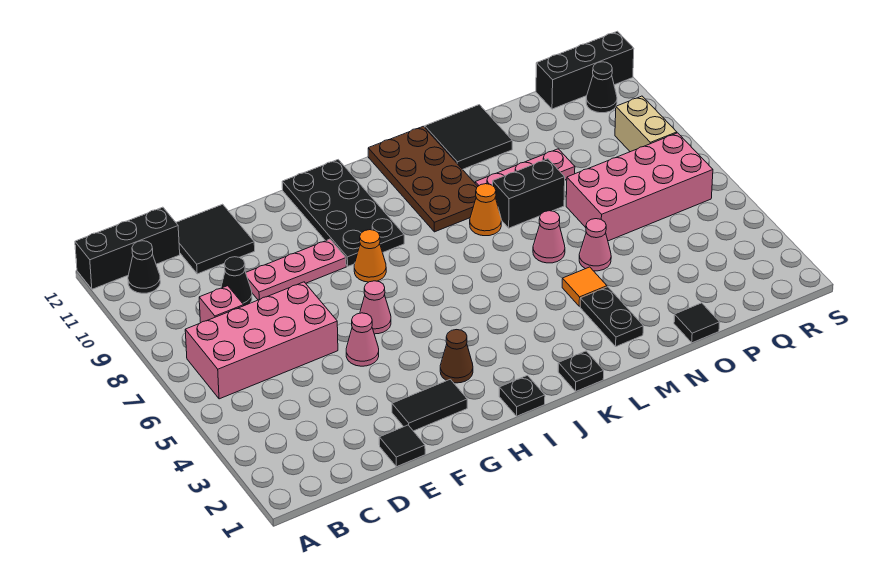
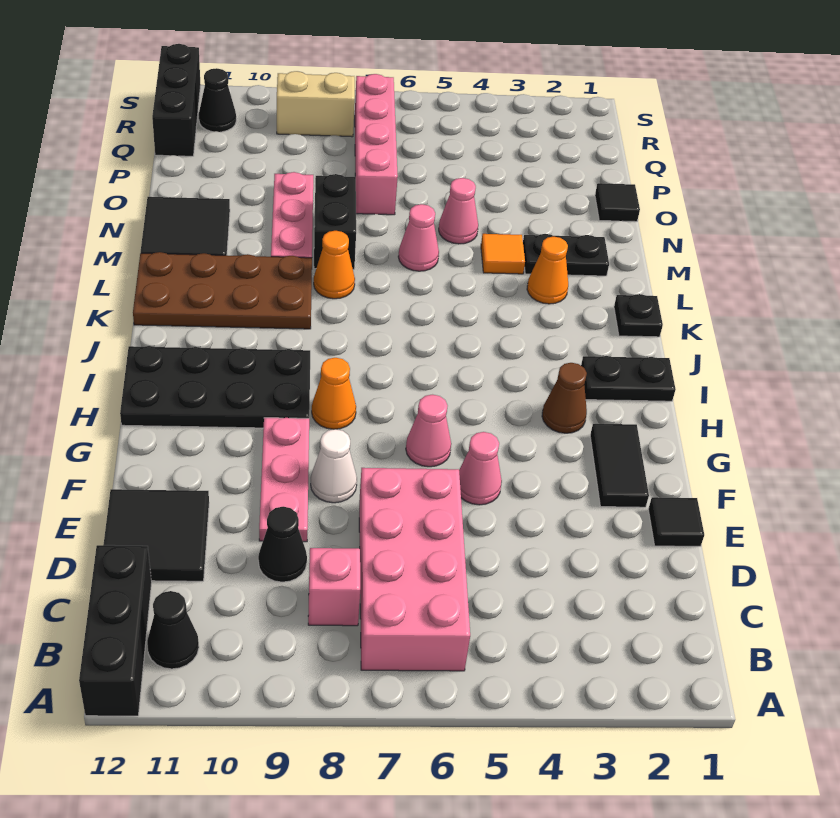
none -> white 1x1 cone [311,429,357,503]
black 1x1 plate [499,375,545,416] -> black 1x2 plate [581,356,676,401]
none -> orange 1x1 cone [527,237,568,304]
pink 2x4 brick [566,133,713,241] -> pink 1x4 brick [355,74,398,215]

